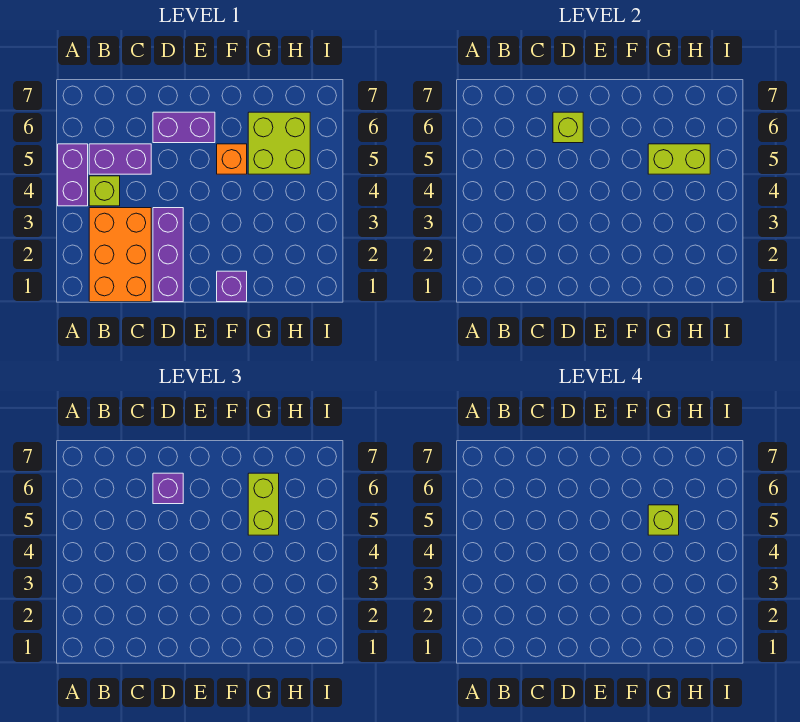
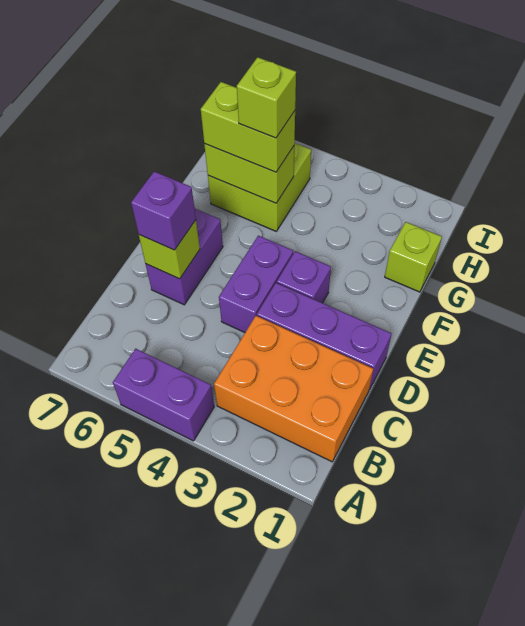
lime 1x1 brick [89,176,120,206] -> lime 1x1 brick moved to [385,222,442,292]
purple 1x2 brick [89,144,151,174] -> purple 1x2 brick moved to [219,236,293,332]
purple 1x1 brick [217,271,247,302] -> purple 1x1 brick moved to [277,251,331,303]
orange 1x1 brick [217,144,247,174] -> none
lime 1x2 brick [648,144,710,174] -> lime 1x2 brick turned to [204,144,294,203]

